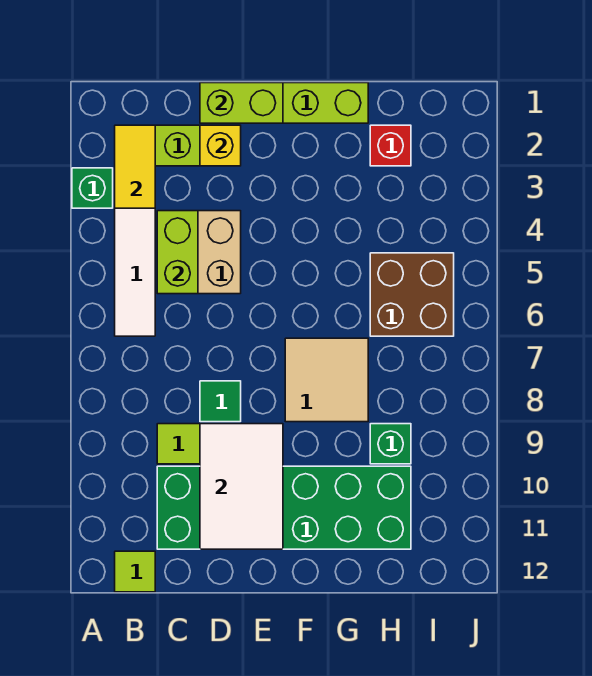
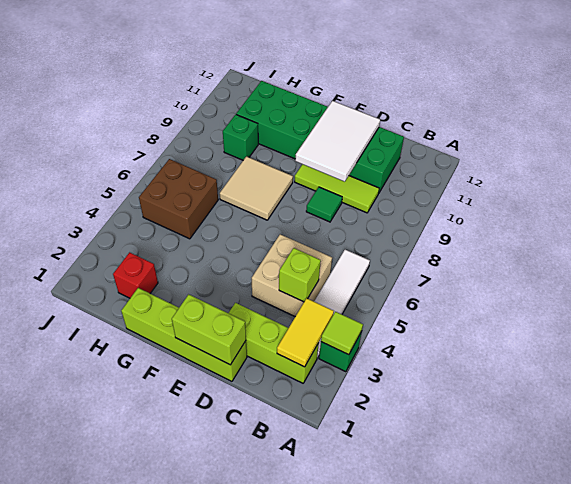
lime 1x1 tile [115,551,155,592] -> lime 1x1 tile moved to [321,312,363,355]
lime 1x2 brick [157,211,198,294] -> lime 1x1 brick [279,248,321,302]
yellow 1x1 brick [200,125,241,166] -> none

